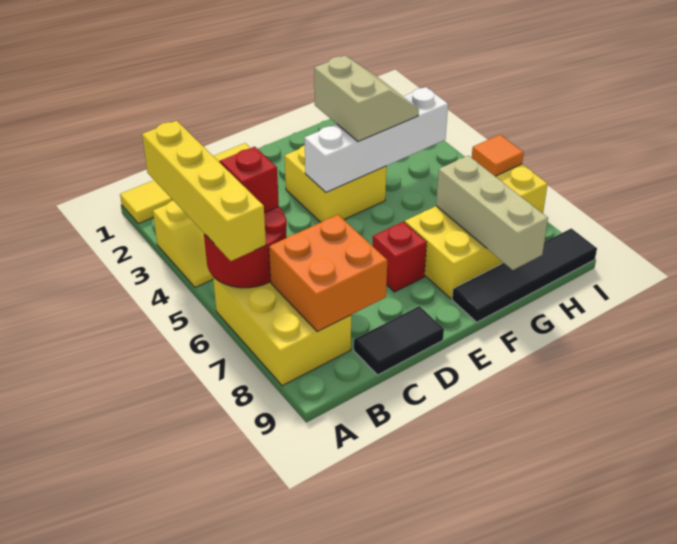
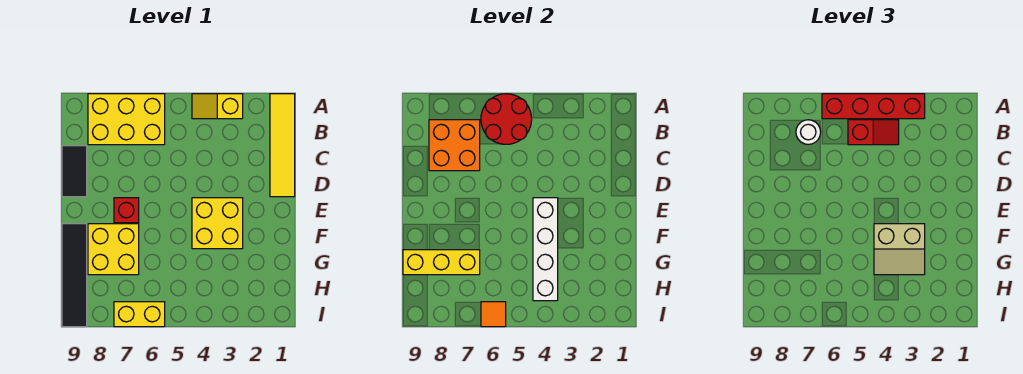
yellow 1x4 brick [142,121,266,261] -> red 1x4 brick [822,94,925,119]
none -> white 1x1 round brick [796,120,821,144]
tan 1x3 brick [436,156,548,270] -> yellow 1x3 brick [403,250,480,275]

